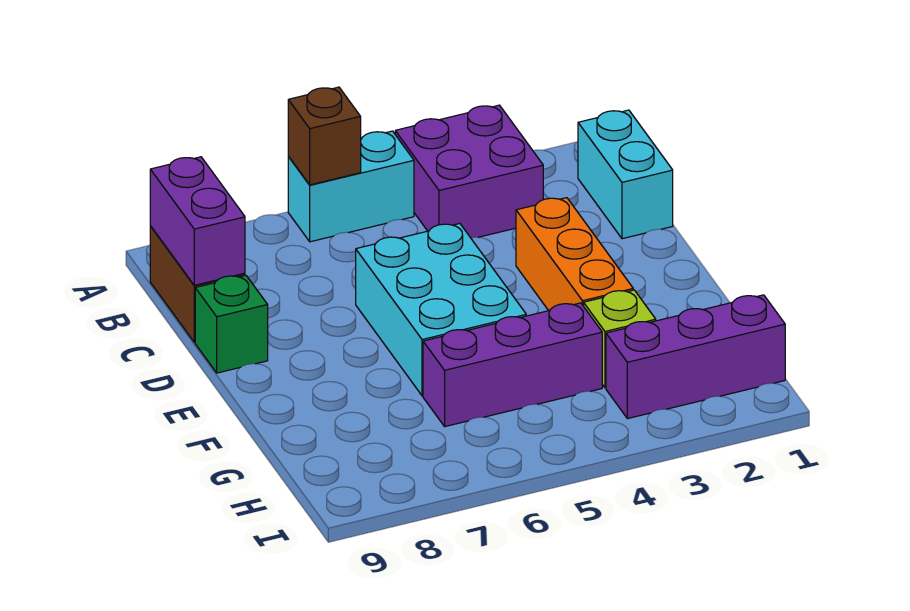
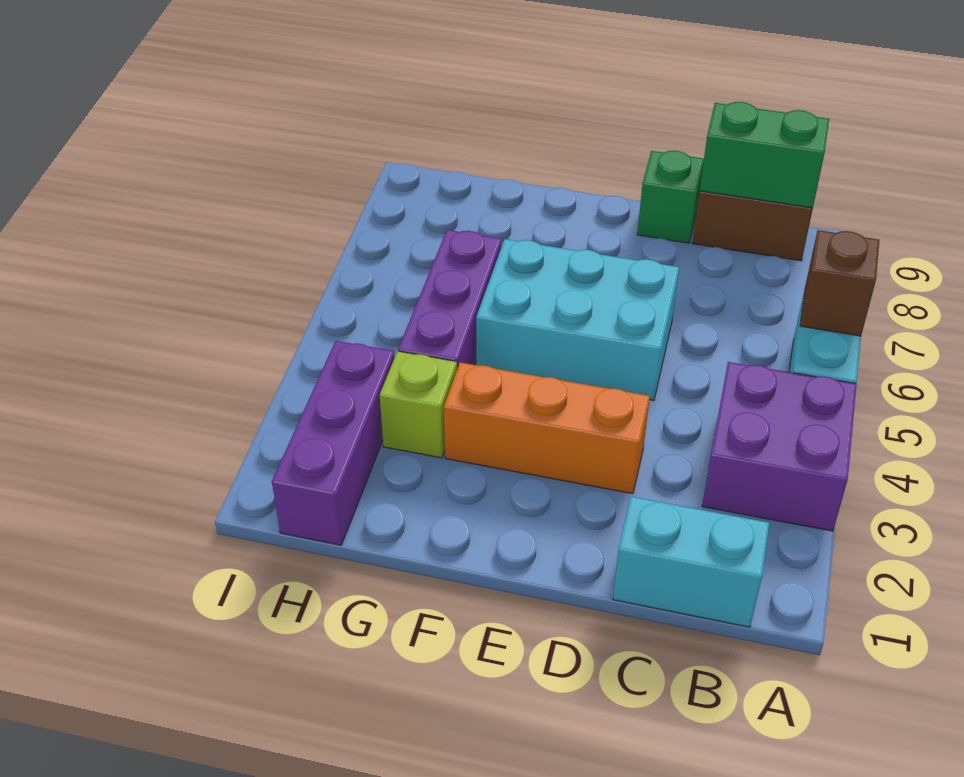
purple 1x2 brick [150,157,245,285] -> green 1x2 brick [700,102,829,208]

